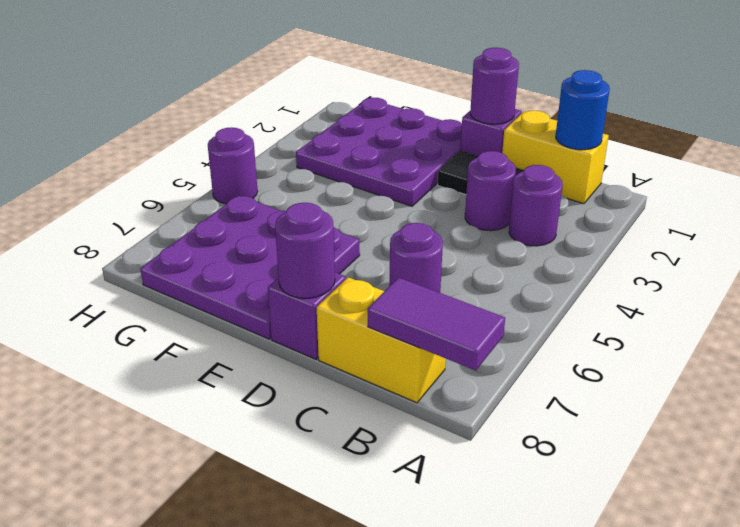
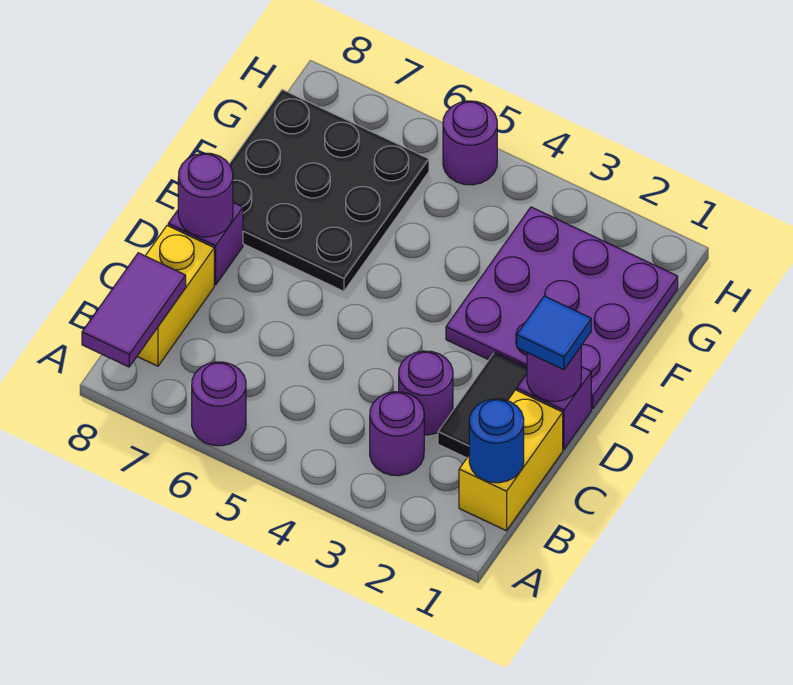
purple 1x1 round brick [389,223,443,293] -> purple 1x1 round brick moved to [192,362,246,446]
none -> blue 1x1 tile [517,296,591,370]
purple 3x3 plate [140,195,360,339] -> black 3x3 plate [229,90,429,291]

